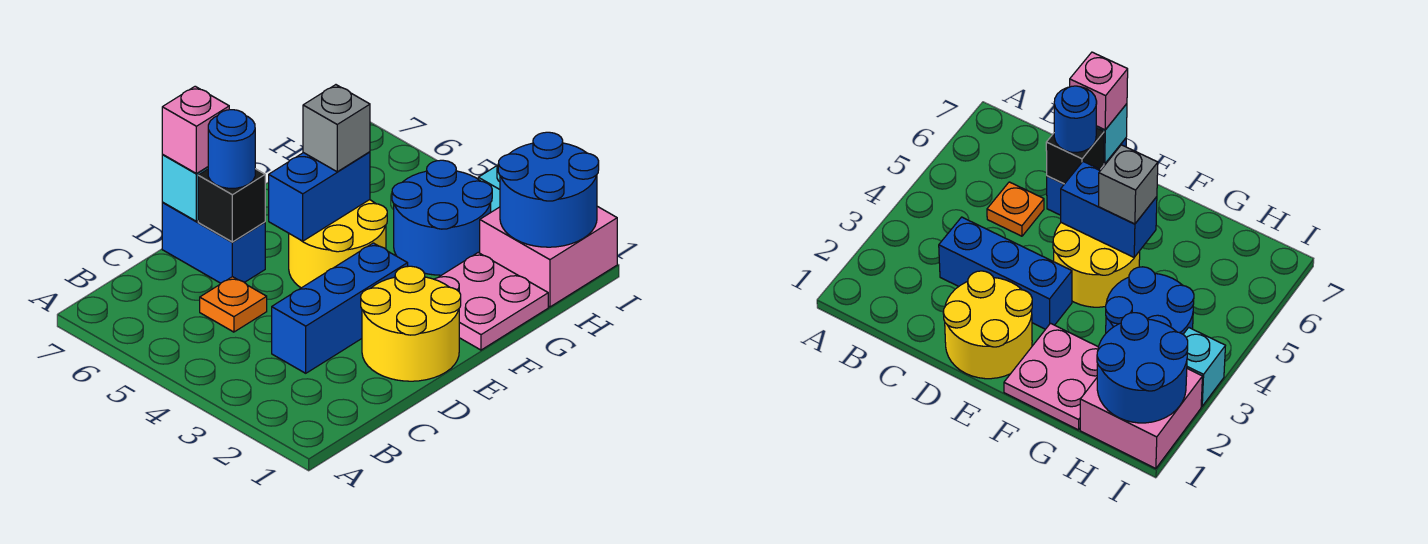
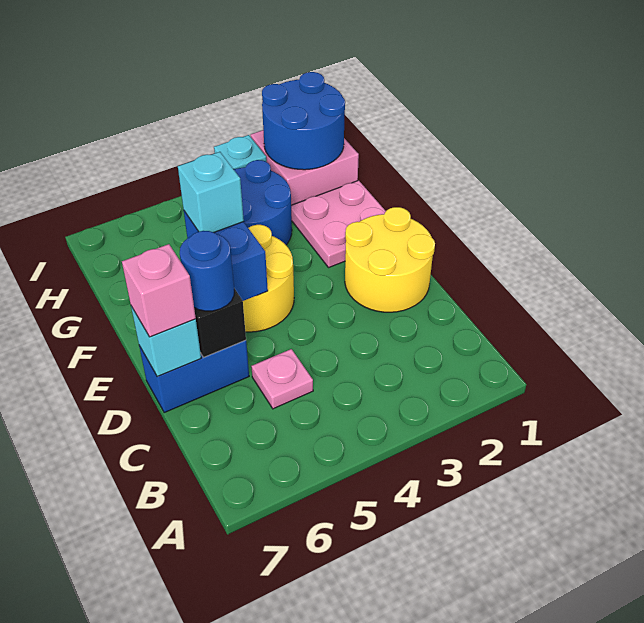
blue 1x3 brick [272,243,408,373] -> none
orange 1x1 plate [200,277,267,332] -> pink 1x1 plate [251,349,313,409]
grey 1x1 brick [303,85,370,172] -> cyan 1x1 brick [178,152,244,232]

